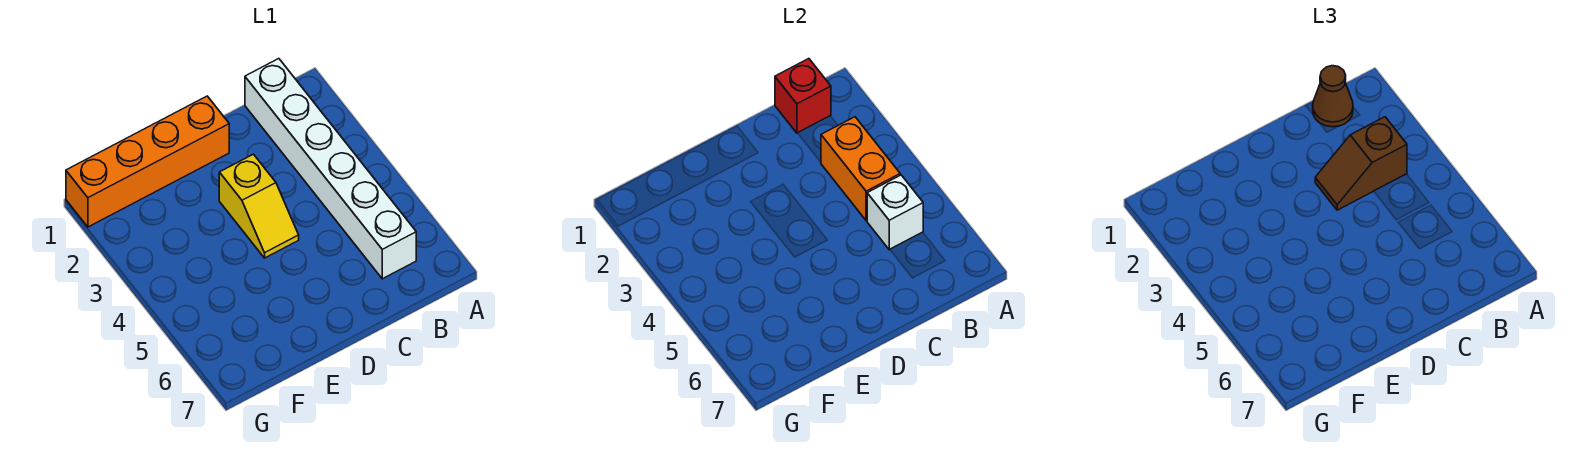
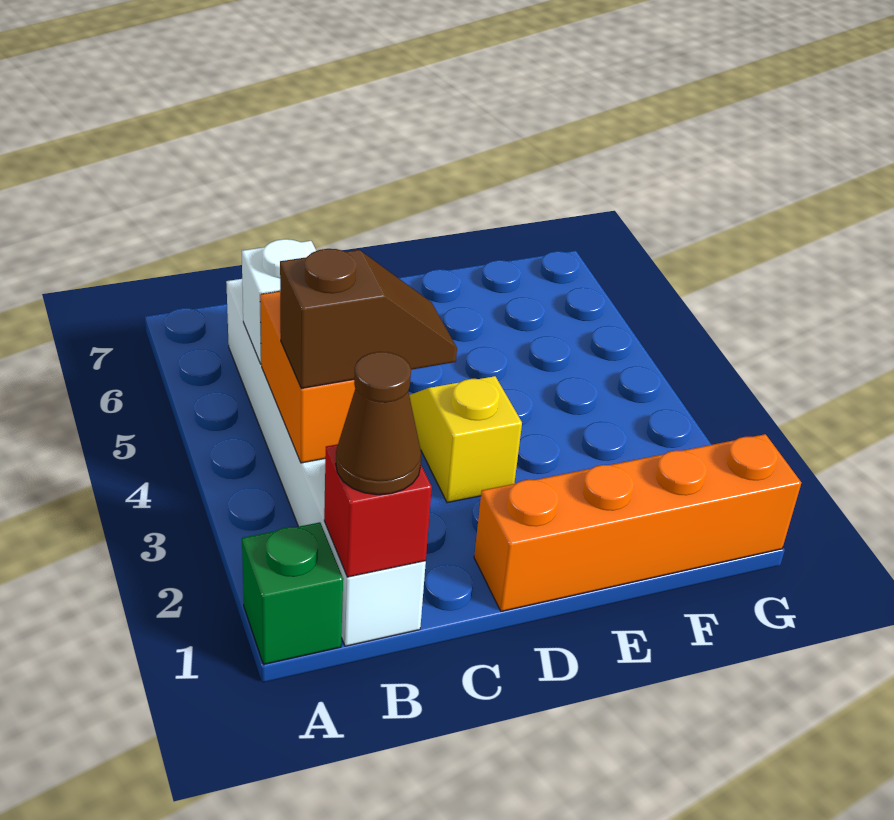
none -> green 1x1 brick [242,522,343,664]

